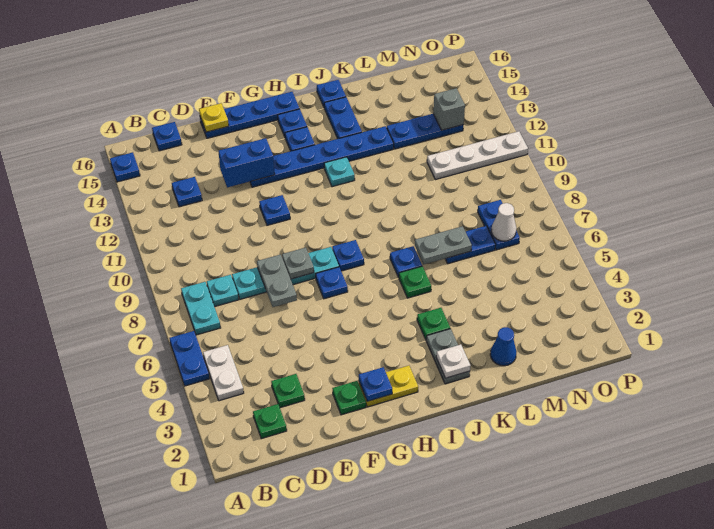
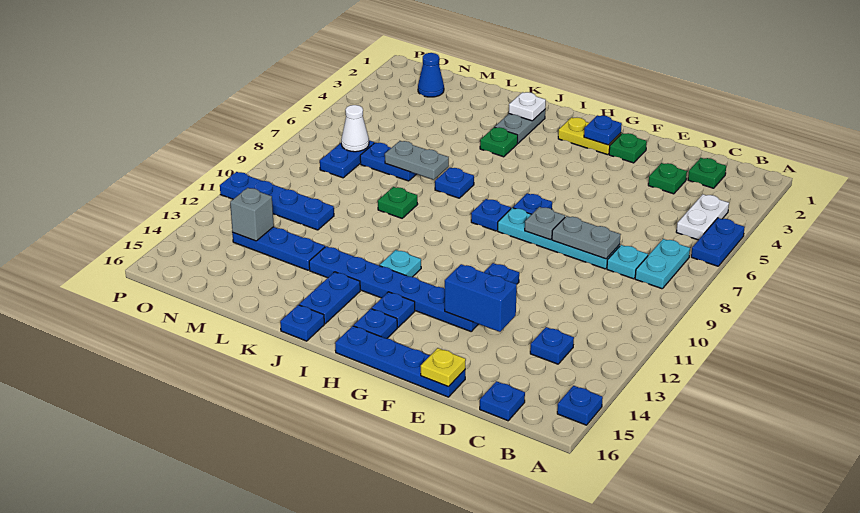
grey 1x2 plate [257,254,297,307] -> grey 1x2 plate turned to [552,216,621,259]
green 1x1 plate [399,266,431,298] -> green 1x1 plate moved to [378,187,418,218]
blue 1x1 cone [490,327,517,366] -> blue 1x1 cone moved to [418,53,444,97]
white 1x4 plate [427,131,528,180] -> blue 1x4 plate [220,172,334,230]

